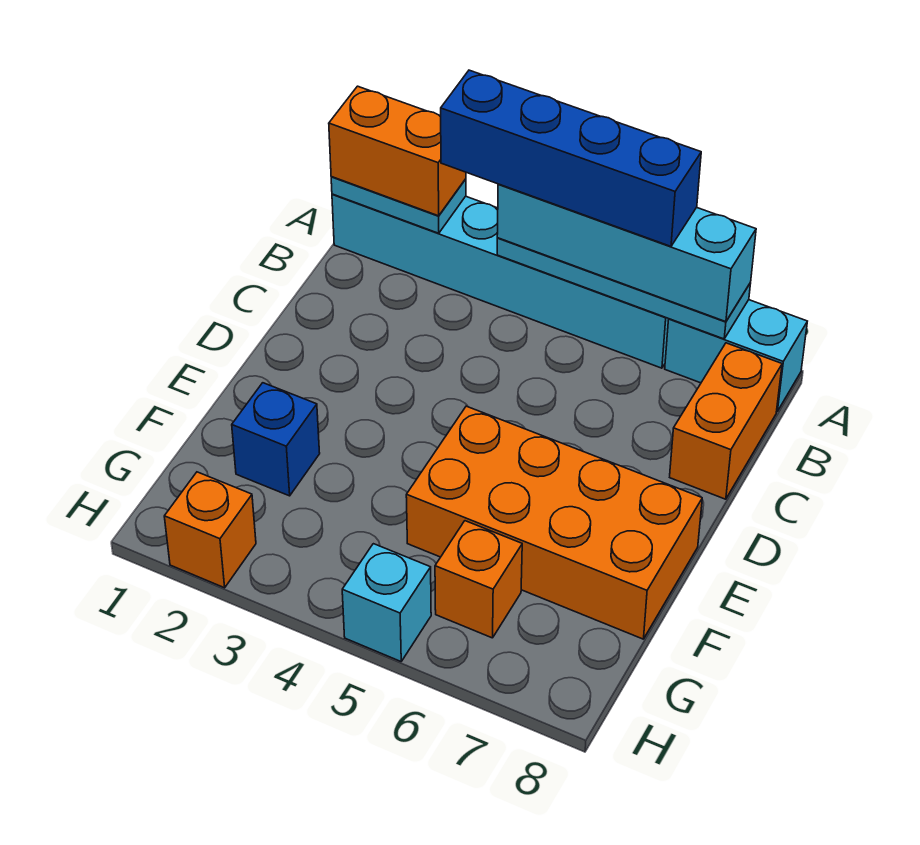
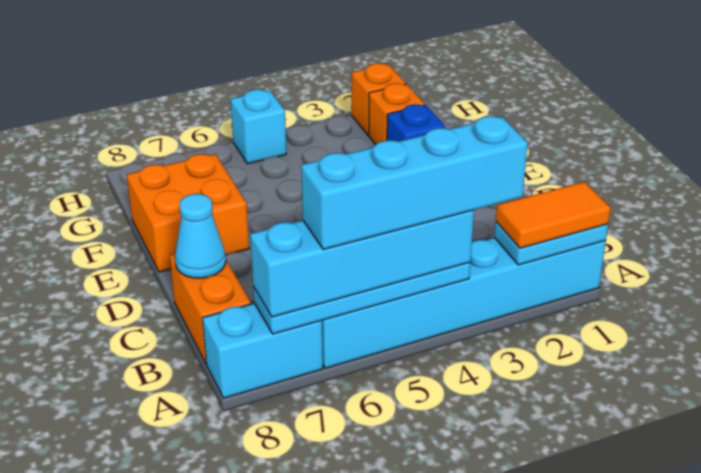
orange 1x2 brick [329,86,466,216] -> orange 1x2 tile [496,182,611,248]
blue 1x4 brick [441,70,701,246] -> cyan 1x4 brick [301,116,528,250]
none -> cyan 1x1 cone [175,194,226,278]
orange 2x4 brick [406,406,702,639] -> orange 2x2 brick [127,154,249,272]
orange 1x1 brick [435,521,522,638] -> orange 1x1 brick moved to [369,83,425,145]

